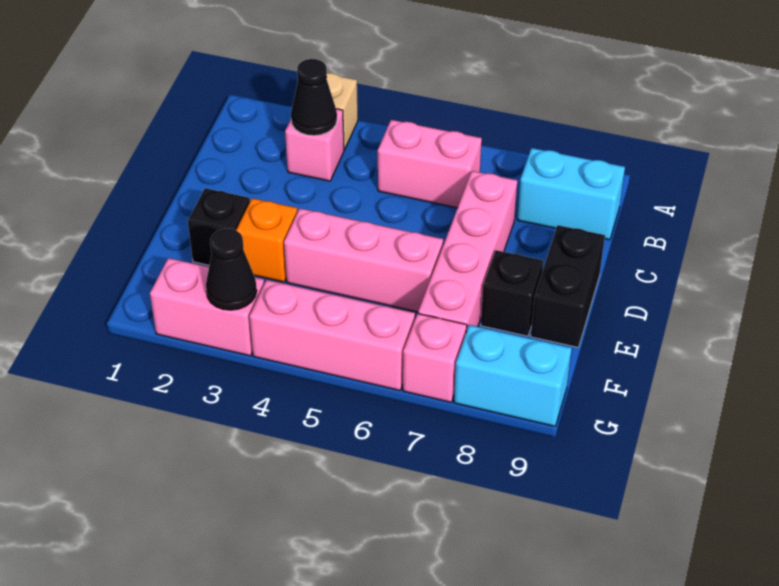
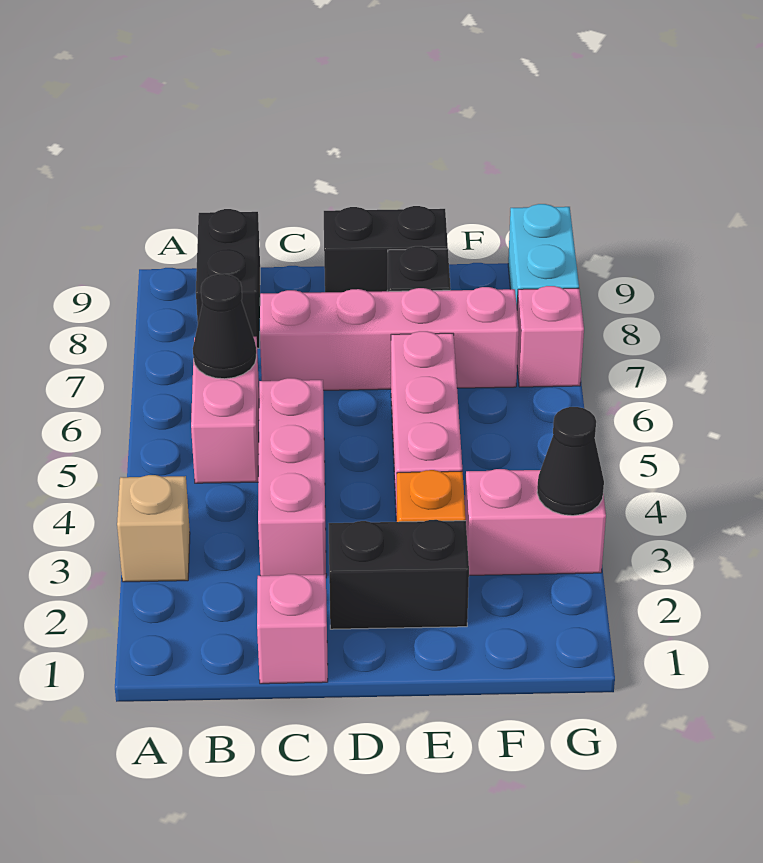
pink 1x1 brick [285,109,344,181] -> pink 1x1 brick moved to [257,574,328,684]
black 1x1 cone [291,59,337,136] -> black 1x1 cone moved to [193,274,256,379]
cyan 1x2 brick [517,148,625,240] -> black 1x2 brick [196,209,260,348]
black 1x1 brick [188,188,250,265] -> black 1x2 brick [329,520,469,629]
pink 1x2 brick [150,258,264,356] -> pink 1x2 brick turned to [465,469,606,575]
pink 1x3 brick [249,280,415,390] -> pink 1x3 brick moved to [258,378,326,576]

